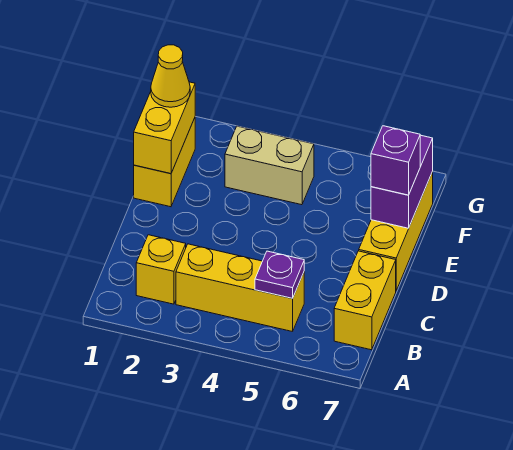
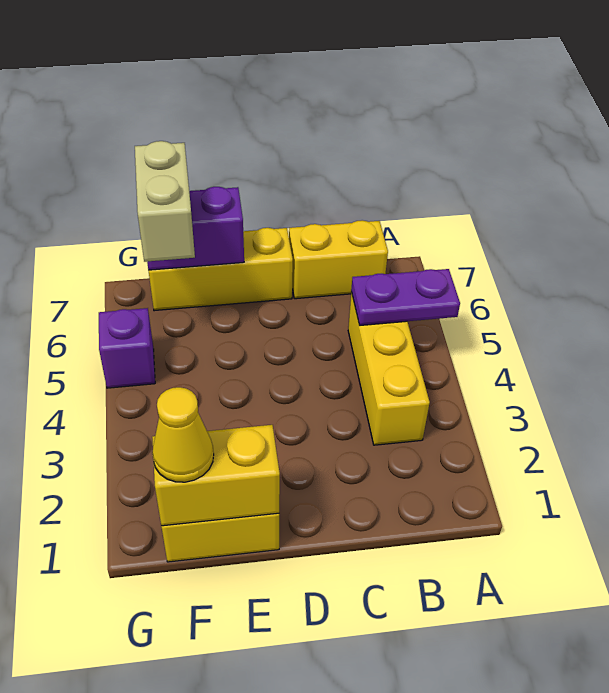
yellow 1x1 brick [136,235,186,304] -> none
purple 1x1 plate [255,251,304,298] -> purple 1x2 plate [351,269,460,325]
purple 1x1 brick [371,126,420,195] -> purple 1x1 brick moved to [99,308,155,388]
tan 1x2 brick [225,126,314,205] -> tan 1x2 brick moved to [135,141,195,262]

